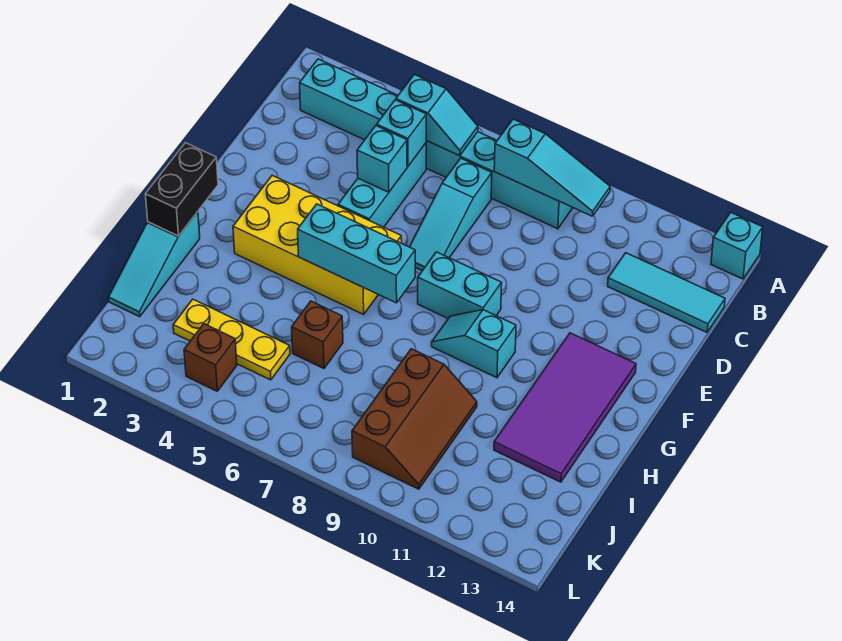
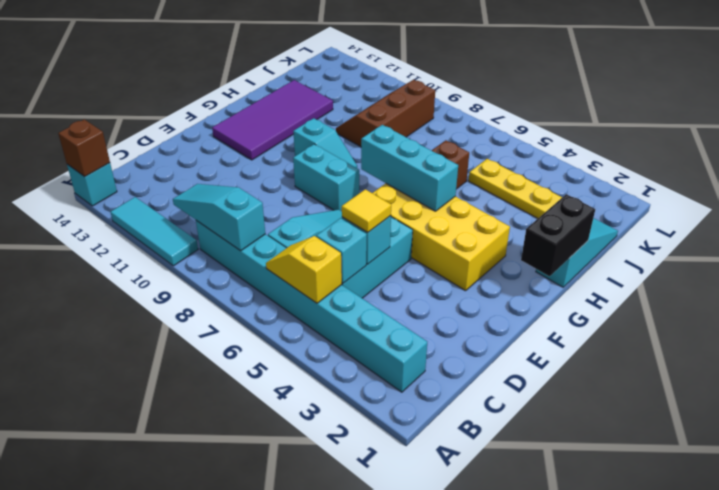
cyan 1x2 slope [396,74,478,156] -> yellow 1x2 slope [266,236,342,303]
cyan 1x3 tile [608,253,725,332] -> cyan 1x3 tile moved to [111,197,198,266]
none -> yellow 1x1 tile [342,189,391,232]
brown 1x1 brick [184,324,237,391] -> brown 1x1 brick moved to [58,119,110,177]

